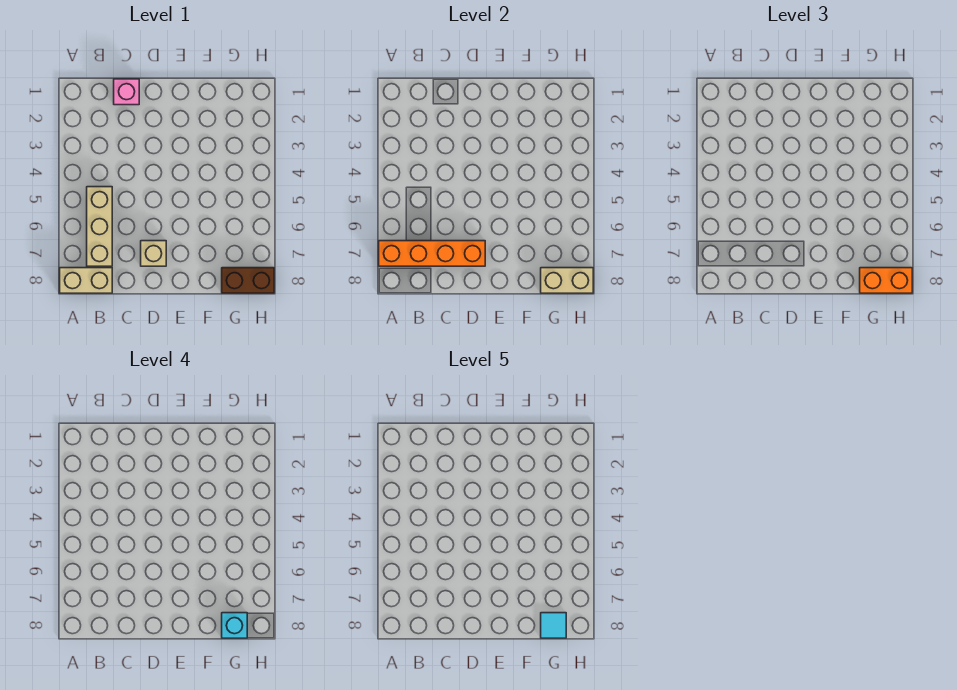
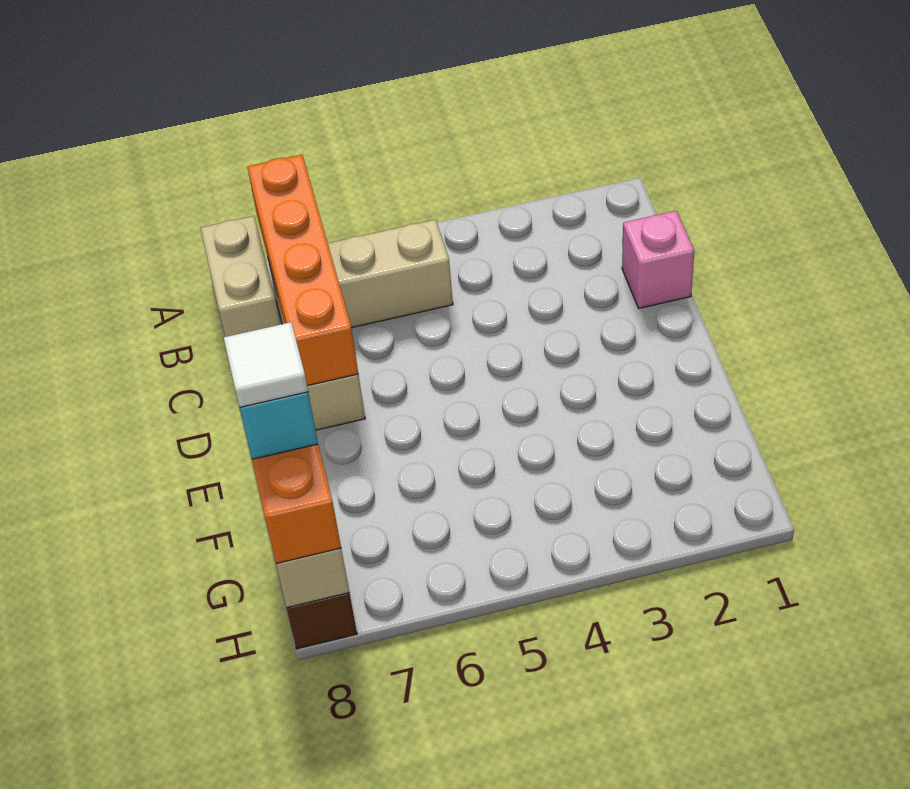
cyan 1x1 tile [541,613,566,638] -> white 1x1 tile [224,322,308,407]

